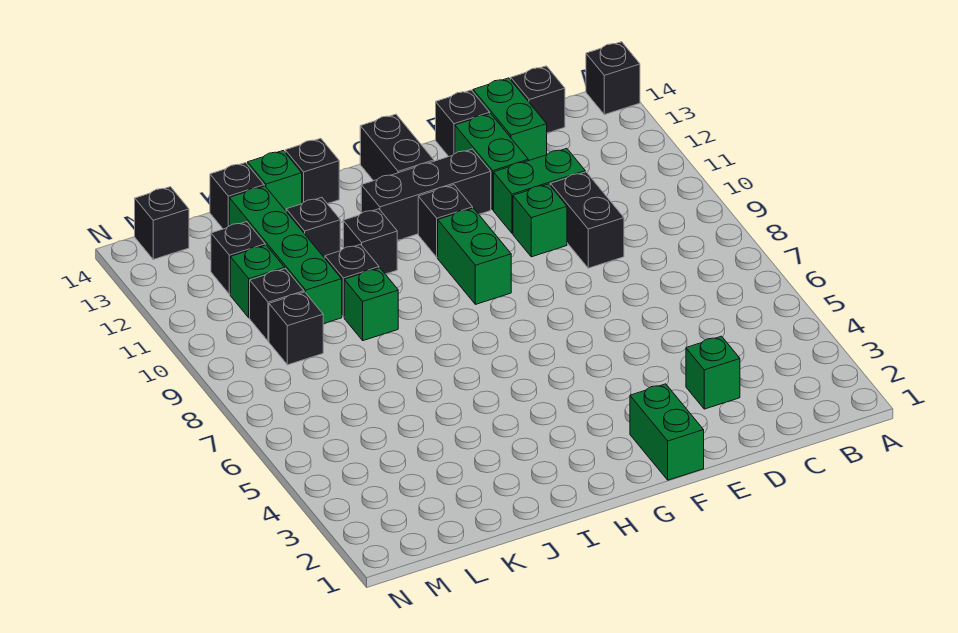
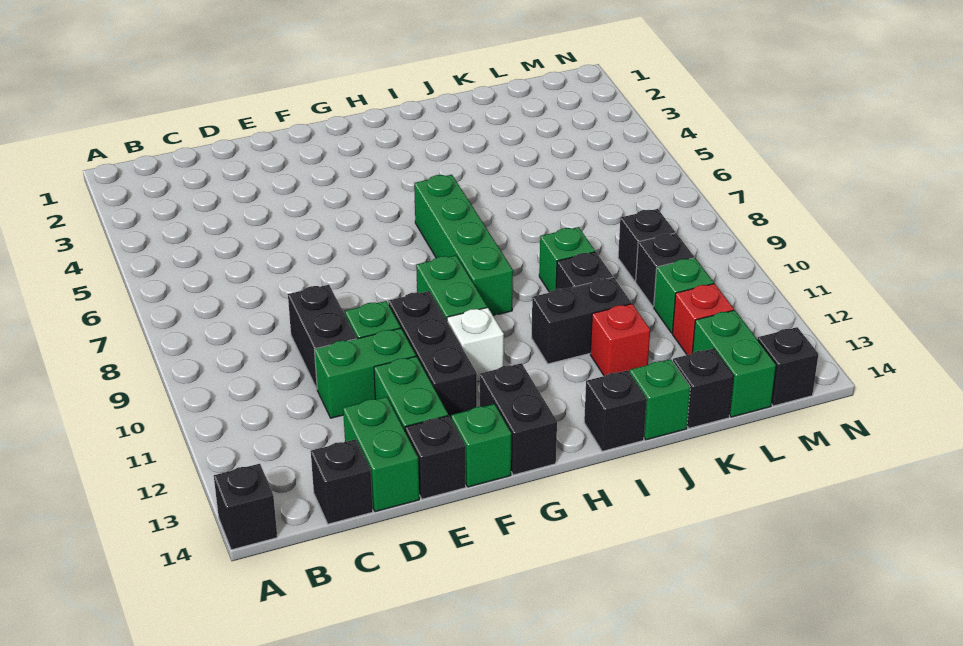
green 1x1 brick [686,336,740,409] -> green 1x1 brick moved to [451,404,512,487]
green 1x2 brick [630,384,704,480] -> green 1x2 brick moved to [692,310,776,417]
black 1x3 brick [361,149,491,241] -> black 1x3 brick turned to [388,291,477,418]
black 1x1 brick [418,185,473,257] -> white 1x1 brick [447,307,504,382]
black 1x1 brick [343,209,397,274] -> black 1x2 brick [532,277,631,364]
black 1x1 brick [286,198,340,258] -> red 1x1 brick [590,304,650,376]
green 1x4 brick [229,186,342,324] -> green 1x4 brick moved to [414,175,513,316]
black 1x1 brick [211,222,265,294] -> red 1x1 brick [672,284,734,355]

